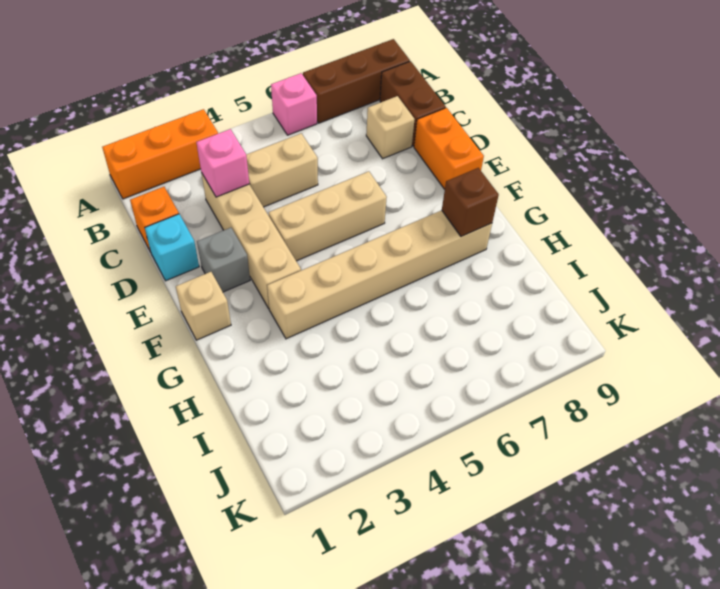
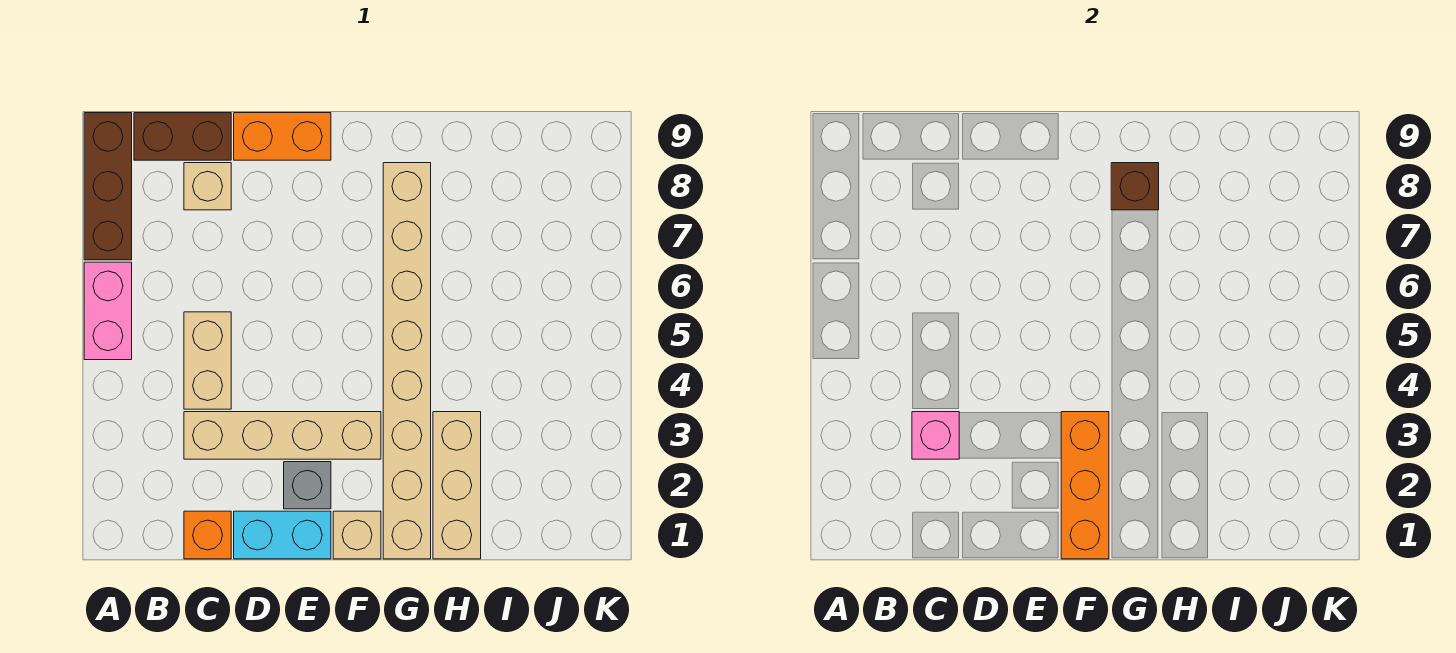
orange 1x3 brick [102,109,218,199] -> orange 1x3 brick moved to [1061,412,1109,559]
pink 1x1 brick [271,73,317,135] -> pink 1x2 brick [84,262,132,360]
cyan 1x1 brick [145,214,199,281] -> cyan 1x2 brick [234,511,331,559]
tan 1x3 brick [269,171,387,261] -> tan 1x3 brick moved to [433,412,481,559]
tan 1x6 brick [267,210,492,339] -> tan 1x8 brick [383,163,431,559]

